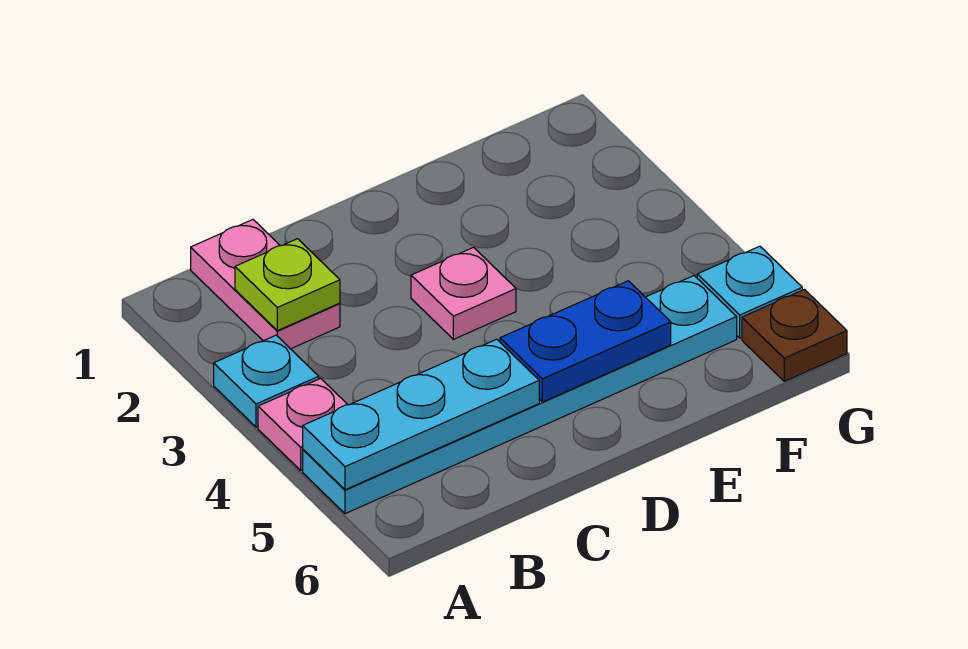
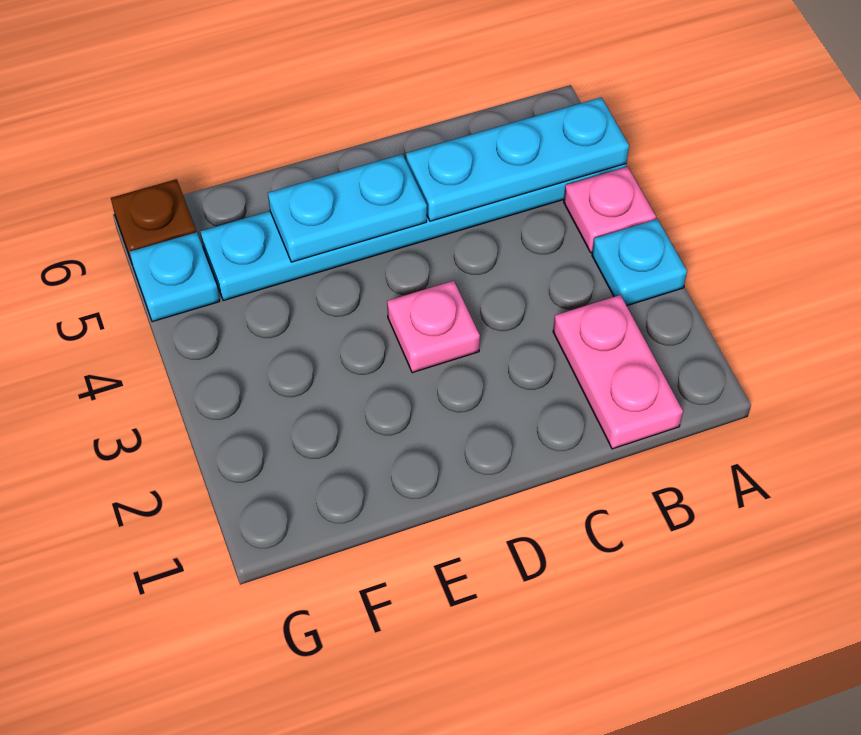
lime 1x1 plate [235,239,340,331] -> none
blue 1x2 plate [500,281,671,402] -> cyan 1x2 plate [268,154,427,262]

